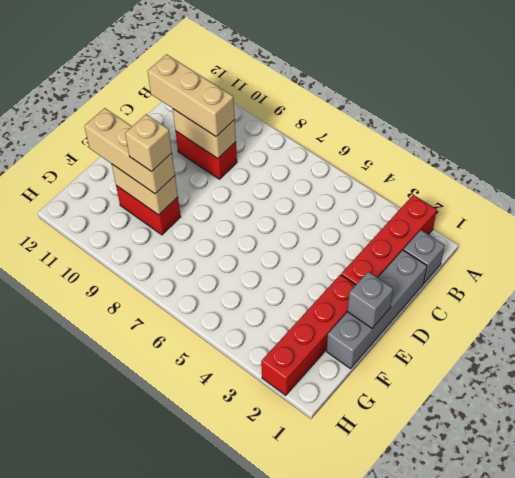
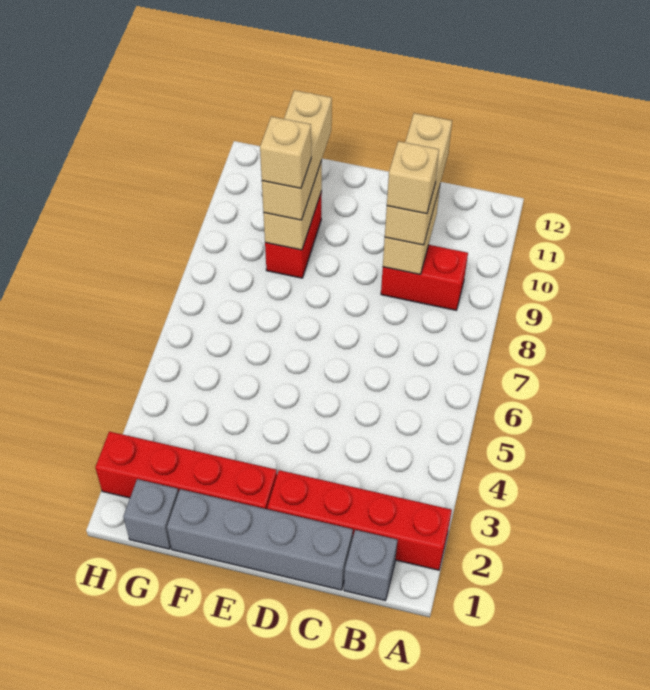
red 1x2 brick [175,131,237,179] -> red 1x2 brick turned to [381,245,468,310]
none -> tan 1x1 brick [387,141,439,214]
grey 1x1 brick [347,272,393,328] -> grey 1x1 brick moved to [123,479,179,549]

